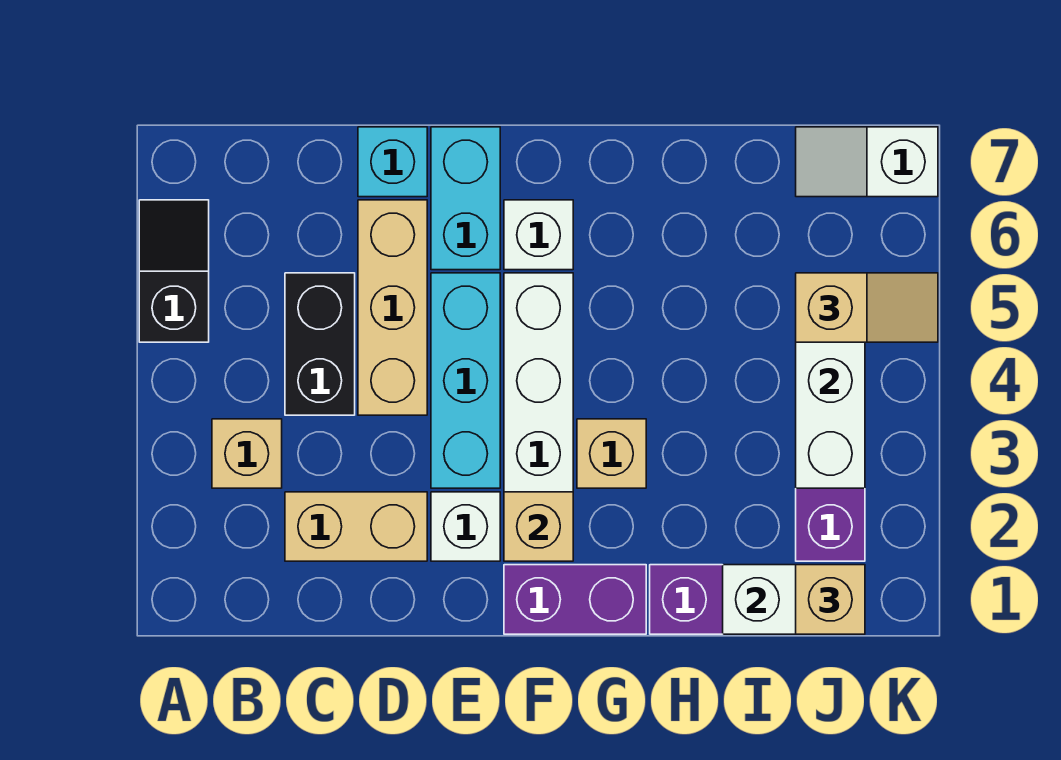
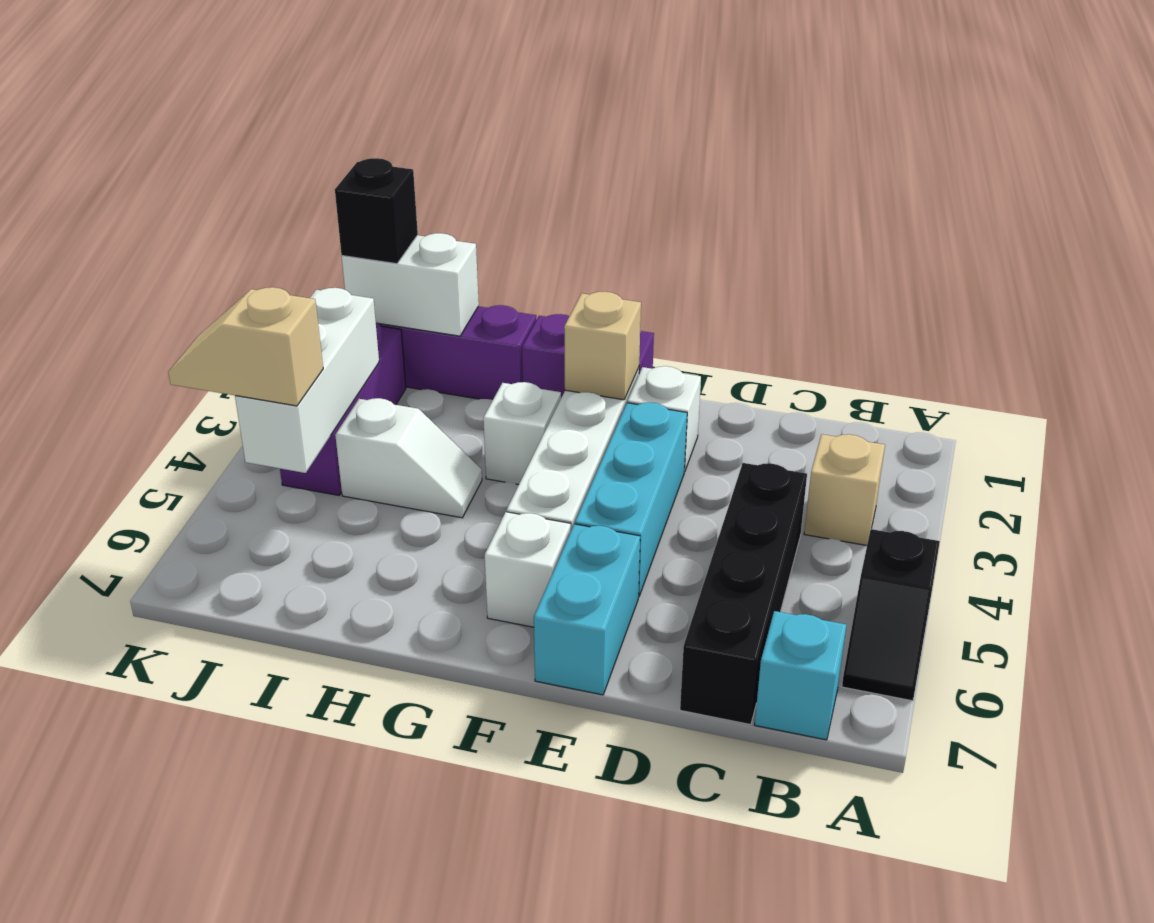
tan 1x2 brick [285,492,427,561] -> none
black 1x2 brick [285,273,355,415] -> black 1x4 brick [680,463,807,725]
tan 1x3 brick [358,200,427,415] -> none
cyan 1x1 brick [358,127,427,197] -> cyan 1x1 brick moved to [755,611,846,740]
tan 1x1 brick [577,419,646,488] -> white 1x1 brick [483,382,561,485]
tan 1x1 brick [796,565,865,634] -> black 1x1 brick [335,158,418,264]
white 1x2 slope [796,127,938,197] -> white 1x2 slope moved to [335,398,482,518]

